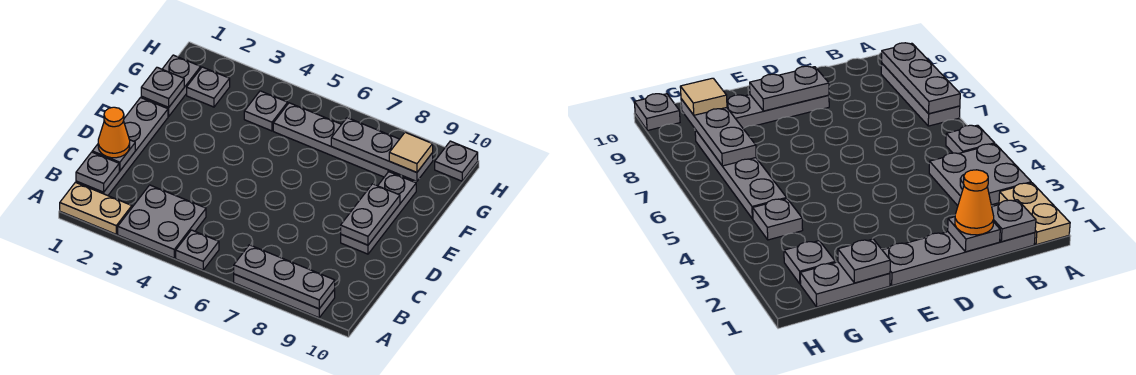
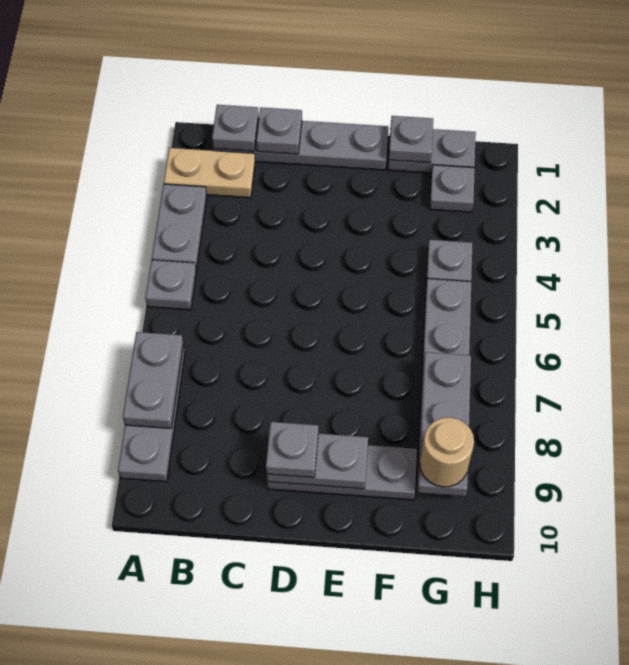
tan 1x2 plate [60,182,132,234] -> tan 1x2 plate turned to [164,148,255,198]
grey 2x2 plate [118,185,206,258] -> grey 1x2 plate [152,184,207,270]
grey 1x3 plate [234,245,335,309] -> grey 1x2 plate [123,332,183,428]
orange 1x1 cone [98,107,130,158] -> none
tan 1x1 tile [389,132,433,172] -> tan 1x1 round brick [420,417,474,487]
grey 1x1 plate [435,141,478,181] -> grey 1x1 plate moved to [266,422,318,477]

